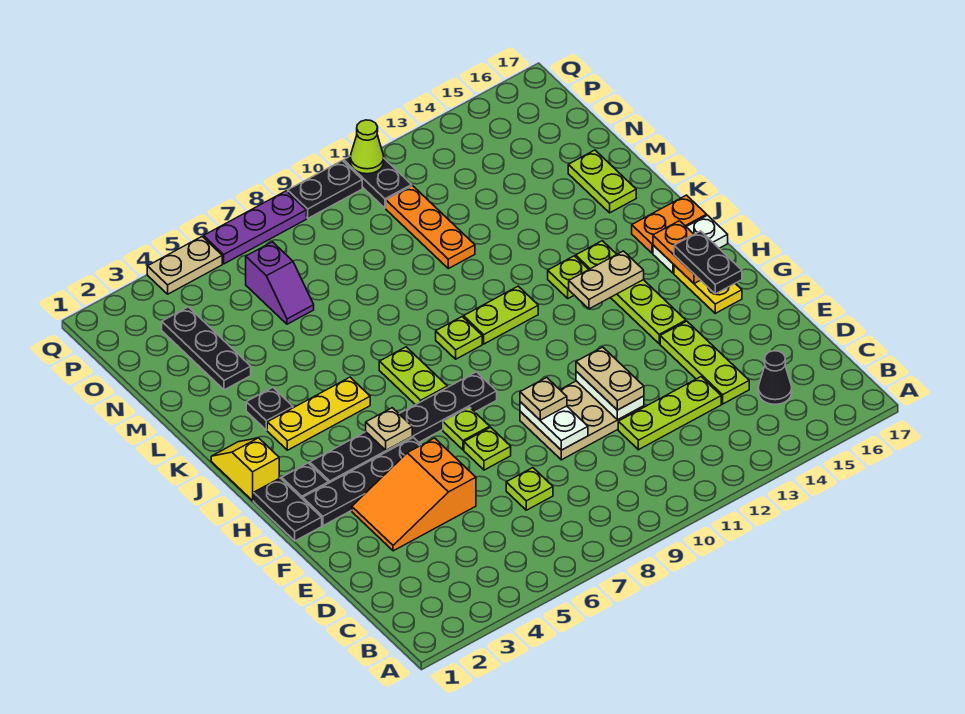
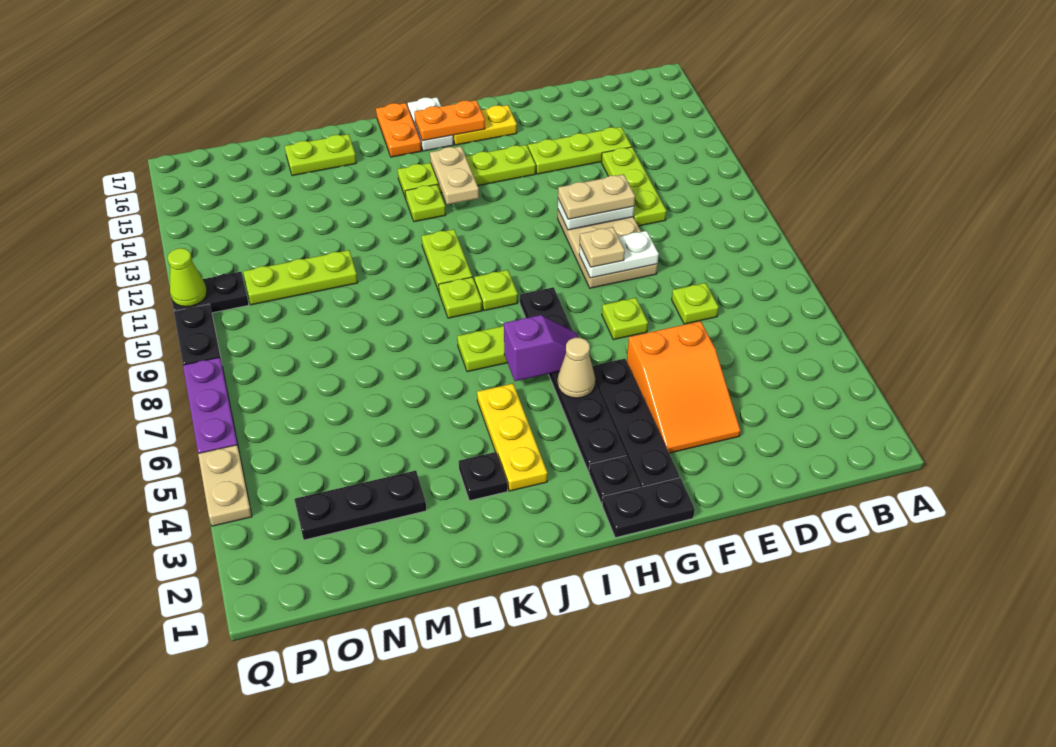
black 1x1 cone [758,351,792,404] -> none
lime 1x1 plate [443,407,490,450] -> lime 1x1 plate moved to [474,270,518,311]
black 1x2 plate [674,231,742,294] -> none
tan 1x1 plate [366,408,412,450] -> tan 1x1 cone [558,338,595,398]
yellow 1x2 slope [211,438,279,501] -> none
orange 1x3 plate [386,186,475,269] -> lime 1x3 plate [243,250,358,305]
purple 1x2 slope [246,242,314,324] -> purple 1x2 slope moved to [504,315,579,381]

